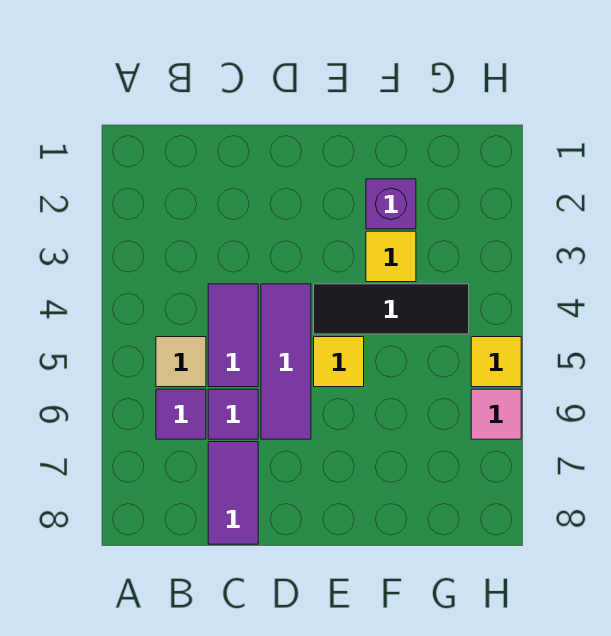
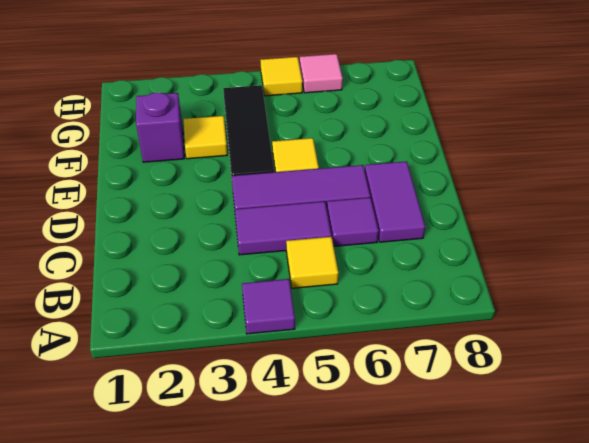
tan 1x1 tile [156,337,206,387] -> yellow 1x1 tile [286,237,338,288]
purple 1x1 tile [156,389,206,439] -> purple 1x1 tile moved to [242,279,295,334]
purple 1x2 tile [208,442,258,544] -> purple 1x2 tile turned to [365,161,425,242]

